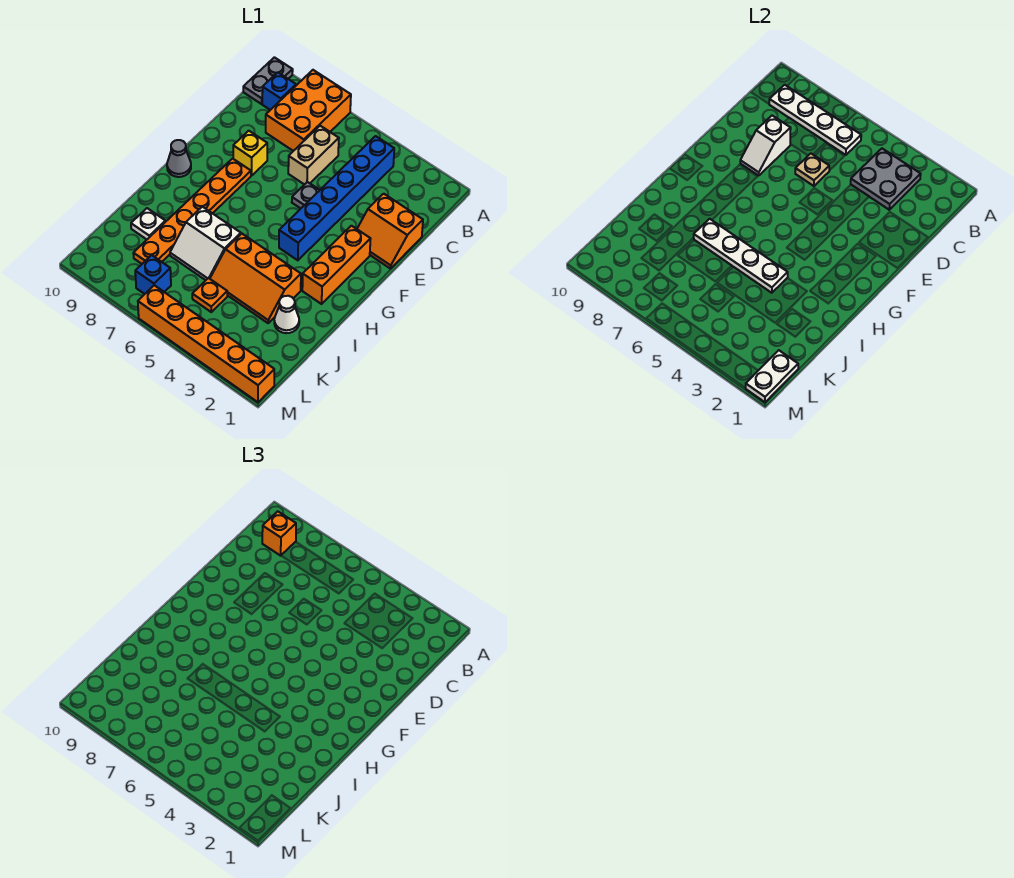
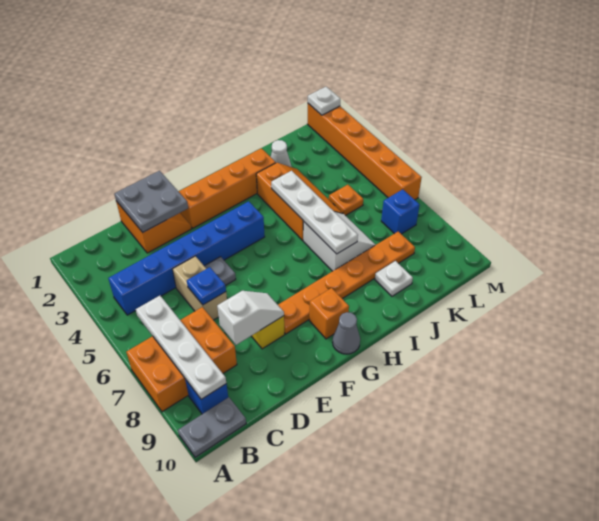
grey 2x2 plate [851,149,921,210] -> grey 2x2 plate moved to [114,171,188,232]
orange 1x1 brick [262,511,296,556] -> orange 1x1 brick moved to [309,288,349,339]
tan 1x2 brick [288,126,339,185] -> tan 1x2 brick turned to [173,256,227,320]
tan 1x1 plate [795,154,829,186] -> blue 1x1 plate [187,267,226,305]
orange 1x3 brick [302,226,370,304] -> orange 1x4 brick [178,148,276,228]
white 1x2 plate [746,350,798,402] -> white 1x1 plate [308,87,340,115]

